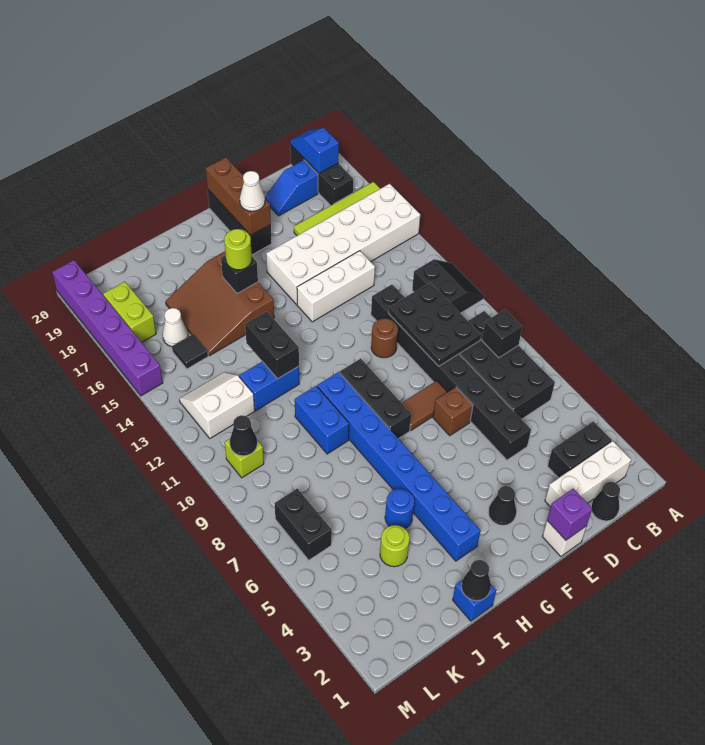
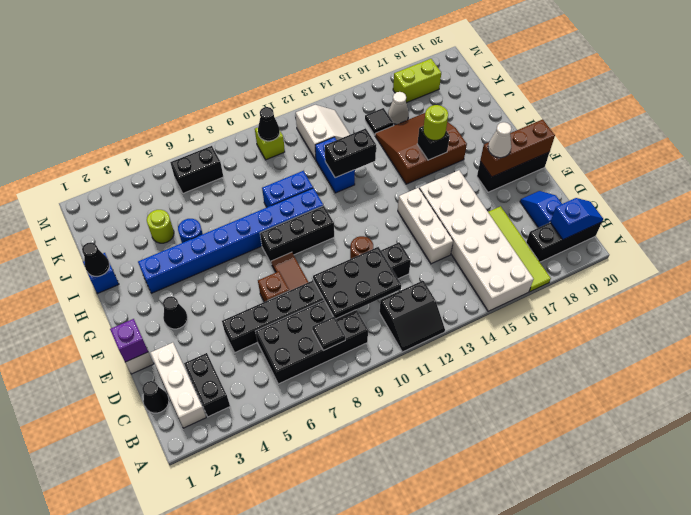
black 1x1 brick [482,309,522,358] -> black 1x1 tile [312,317,345,351]
purple 1x6 brick [52,260,163,396] -> none

